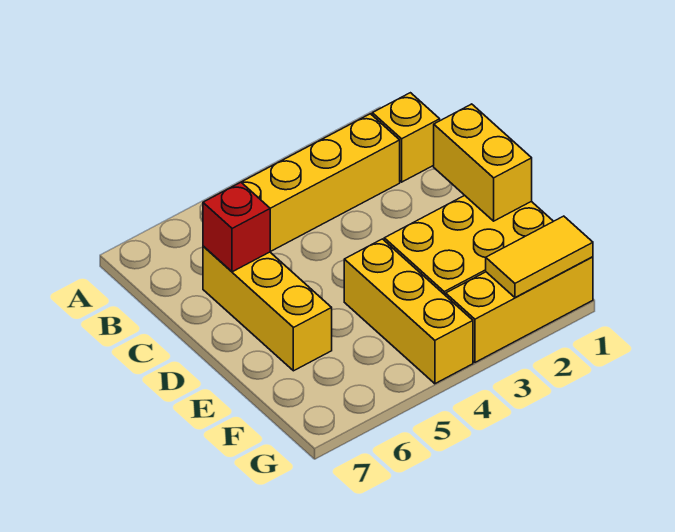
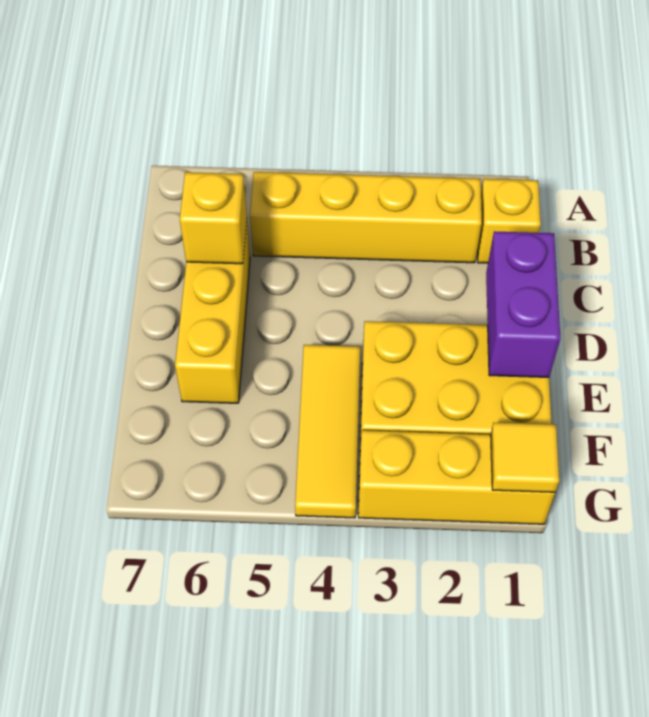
red 1x1 brick [203,182,270,272] -> yellow 1x1 brick [180,172,247,264]
yellow 1x2 brick [434,104,532,221] -> purple 1x2 brick [486,231,560,377]
yellow 1x3 brick [344,239,473,384] -> yellow 1x3 tile [295,345,360,518]
yellow 1x2 tile [486,216,593,297] -> yellow 1x1 tile [491,423,559,492]

